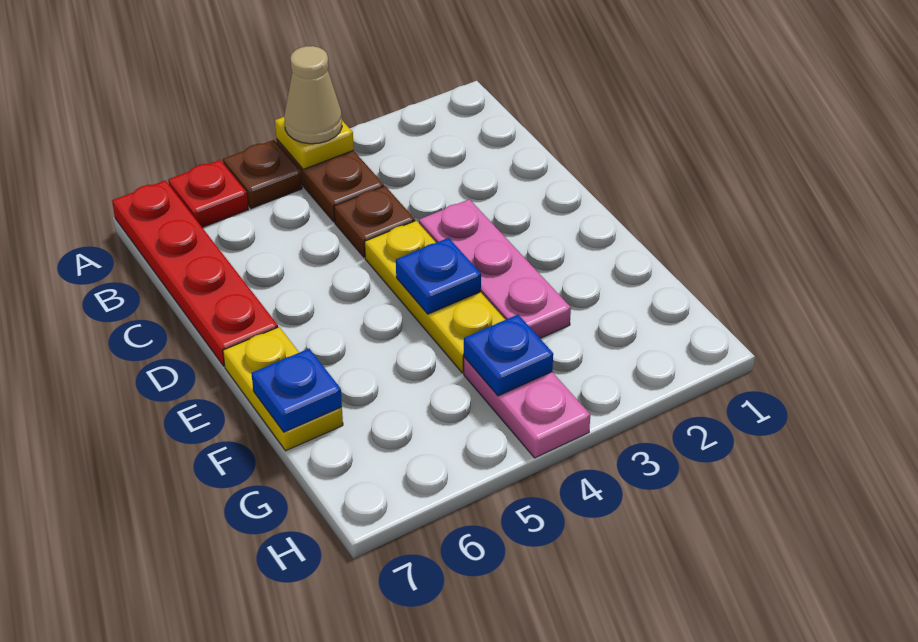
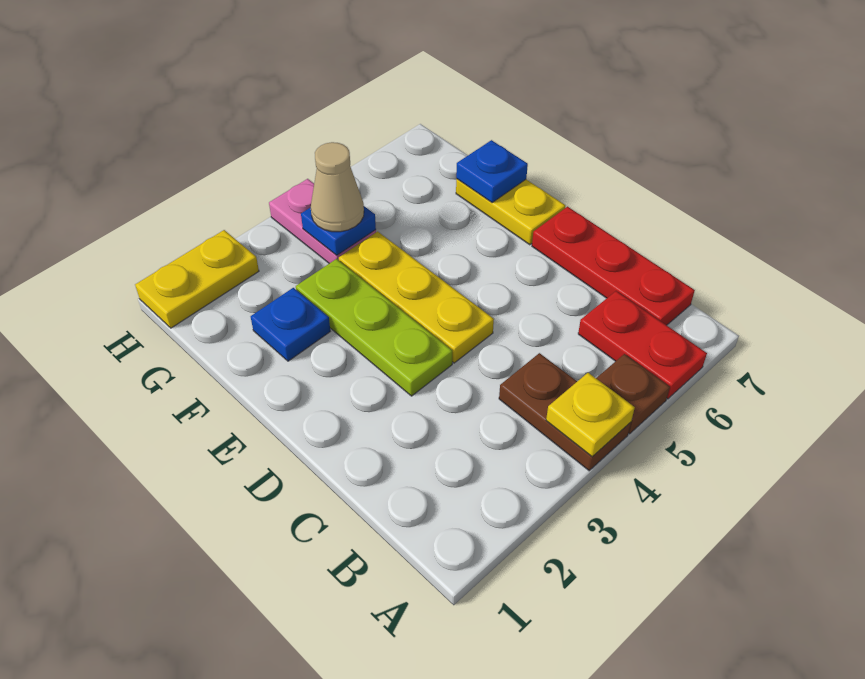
tan 1x1 cone [284,46,342,144] -> tan 1x1 cone moved to [311,142,364,232]
red 1x1 plate [168,160,248,227] -> red 1x2 plate [578,291,707,399]
red 1x4 plate [112,180,278,366] -> red 1x3 plate [532,207,695,325]
brown 1x1 plate [334,186,415,257] -> none
pink 1x3 plate [419,199,571,338] -> lime 1x3 plate [296,259,452,396]
blue 1x1 plate [396,238,481,314] -> blue 1x1 plate moved to [251,288,330,361]
none -> yellow 1x2 plate [135,230,259,328]

